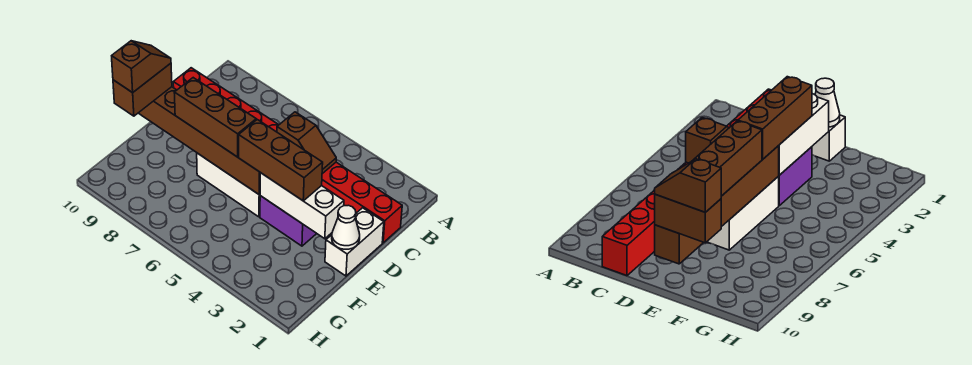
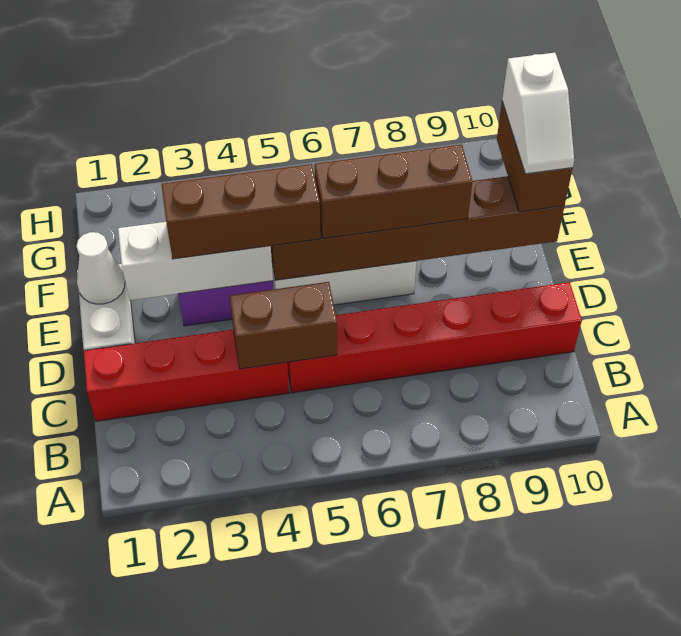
brown 1x2 slope [277,112,336,174] -> brown 1x2 brick [230,282,337,369]
brown 1x2 slope [112,41,171,93] -> white 1x2 slope [502,53,574,174]

